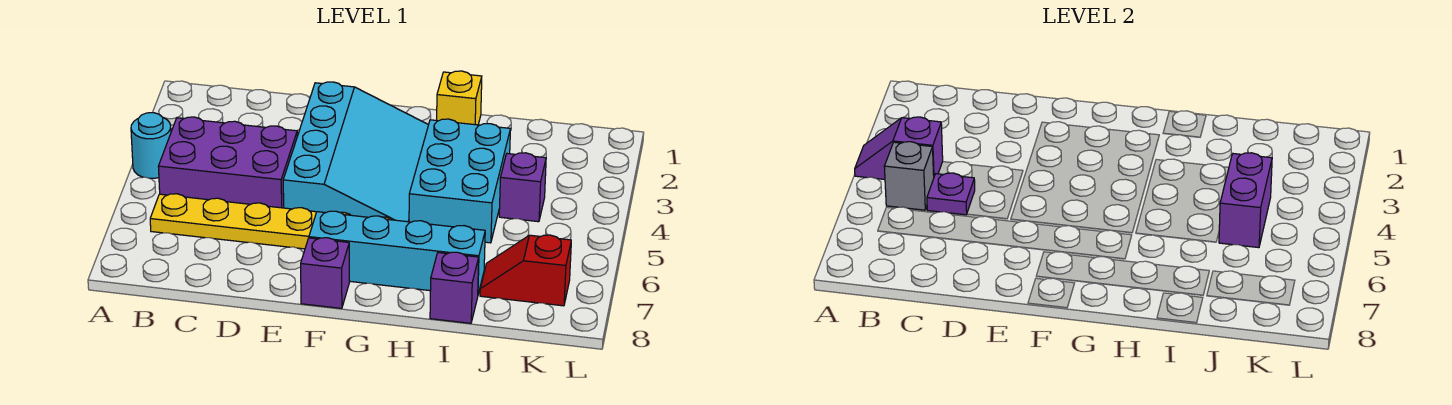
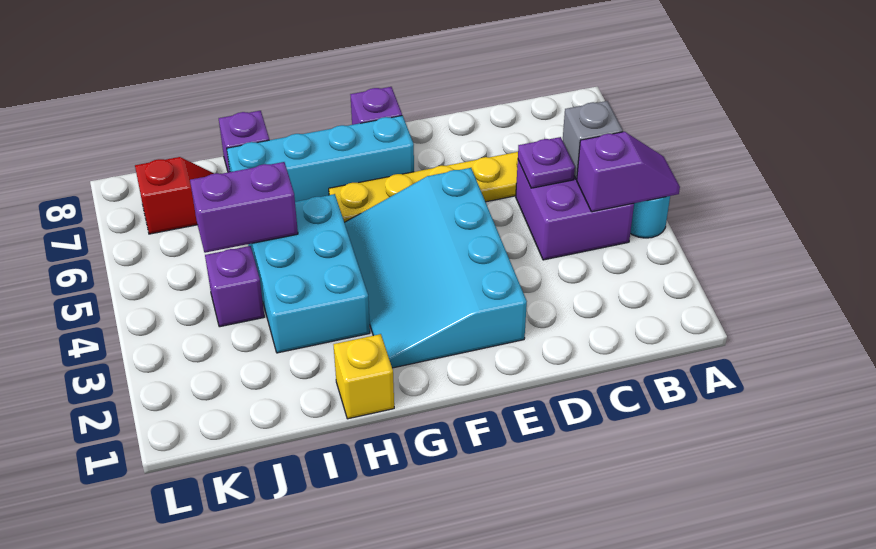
purple 2x3 brick [158,117,297,208] -> purple 2x2 brick [516,160,634,260]
purple 1x2 brick [1219,153,1272,248] -> purple 1x2 brick turned to [190,162,298,253]

